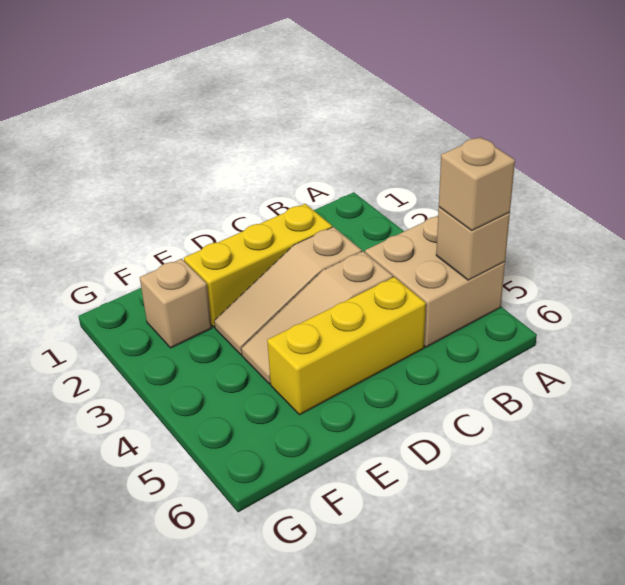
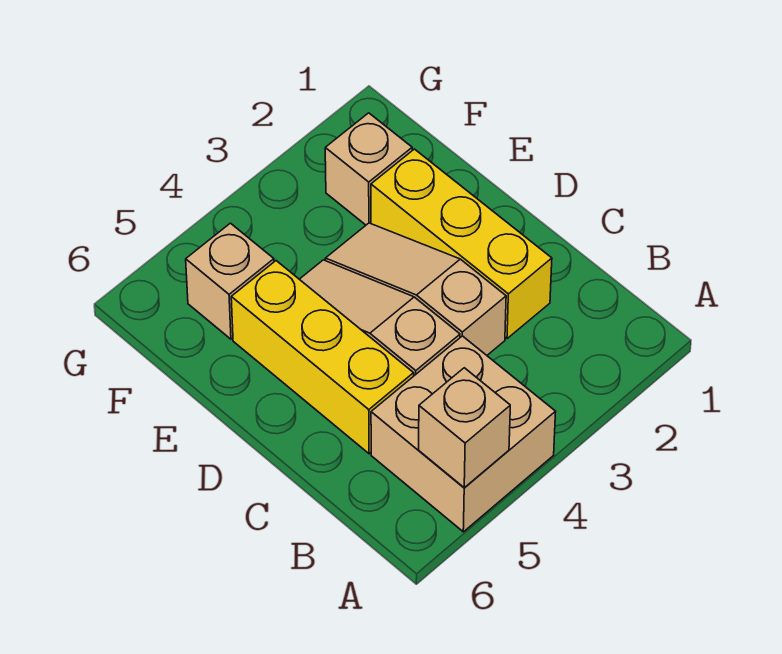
tan 1x1 brick [439,137,515,230] -> tan 1x1 brick moved to [186,223,274,339]

